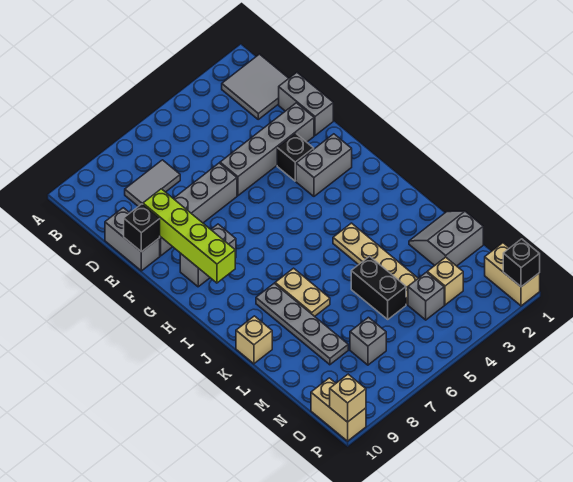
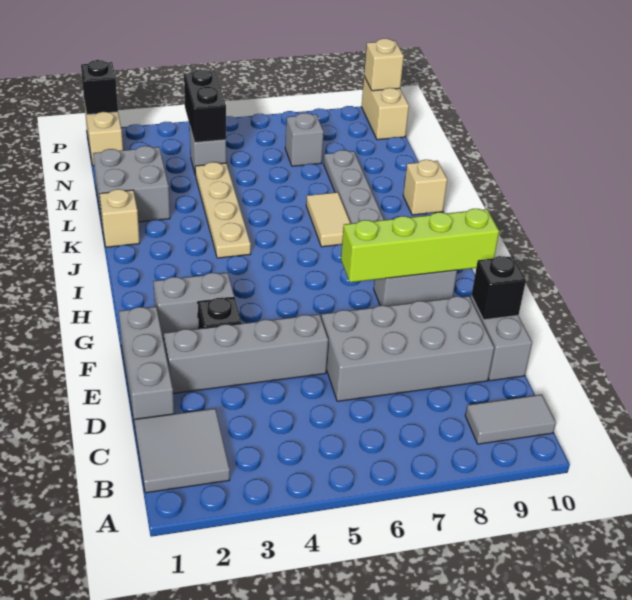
grey 1x2 tile [125,160,180,206] -> grey 1x2 tile moved to [465,395,556,444]
grey 1x2 brick [279,73,333,135] -> grey 1x3 brick [119,307,174,426]
grey 1x4 brick [160,163,237,256] -> grey 2x4 brick [321,296,494,401]
lime 1x4 brick [143,189,235,283] -> lime 1x4 brick turned to [341,209,499,282]
tan 1x2 plate [275,268,330,316] -> tan 1x2 tile [306,192,351,247]
grey 2x2 slope [409,211,483,266] -> grey 2x2 brick [93,146,170,222]
black 1x2 brick [351,256,406,319] -> black 1x2 brick moved to [184,69,226,143]
tan 1x1 brick [427,257,463,305] -> tan 1x1 brick moved to [99,189,140,247]

